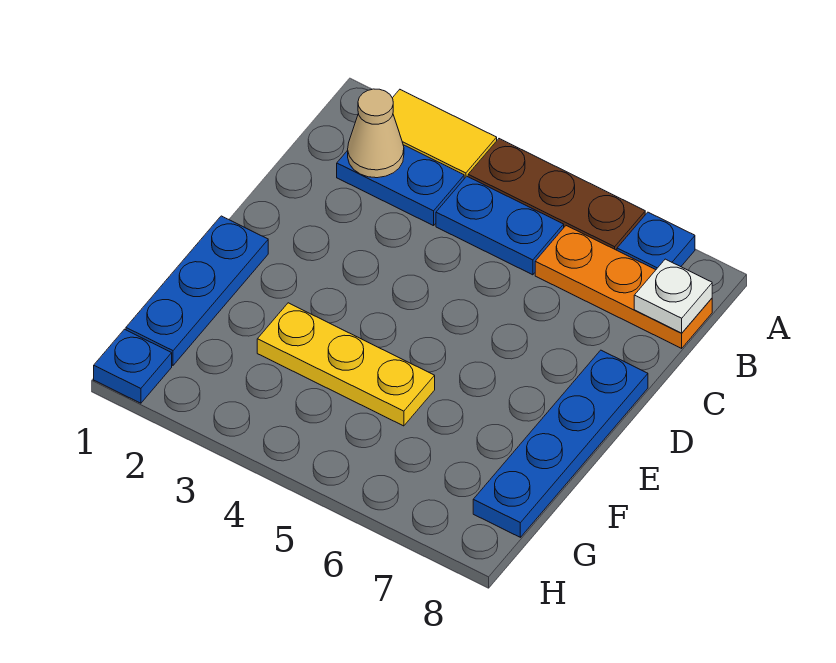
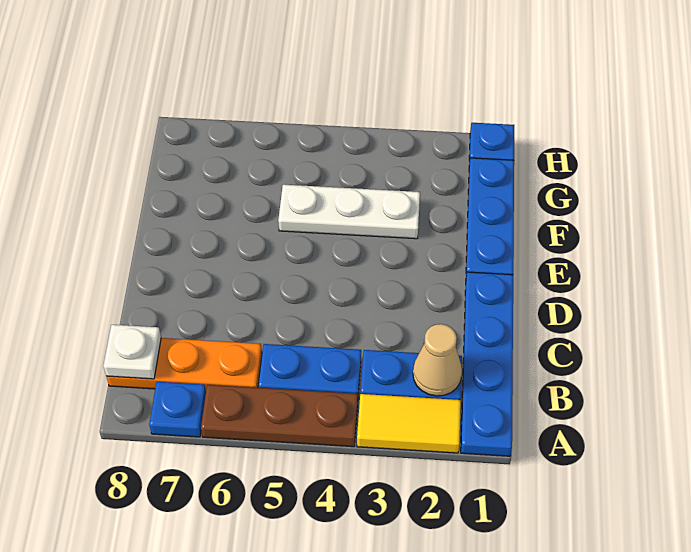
blue 1x4 plate [473,350,648,537] -> blue 1x4 plate moved to [461,272,513,456]
yellow 1x3 plate [257,303,435,426] -> white 1x3 plate [278,185,420,239]

